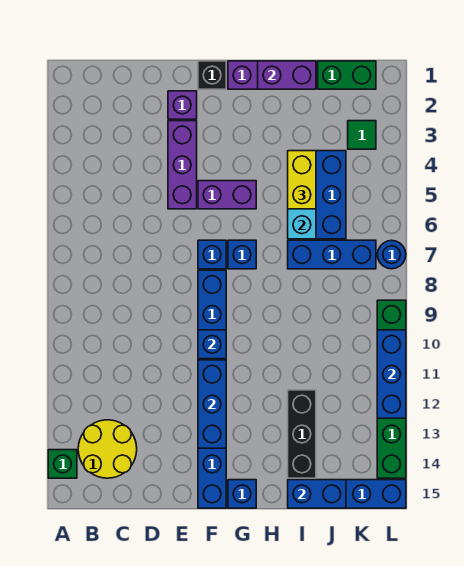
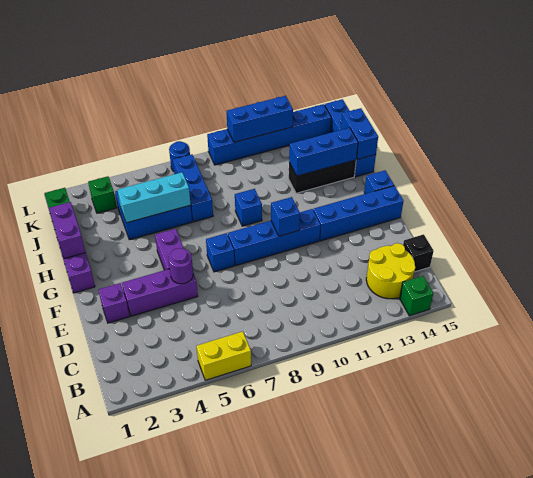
none -> purple 1x1 round brick [168,248,193,284]
black 1x1 brick [198,61,226,89] -> black 1x1 brick moved to [403,234,434,272]
blue 1x3 brick [198,360,226,448] -> blue 1x3 brick moved to [289,128,358,176]
blue 1x1 brick [228,240,256,269] -> blue 1x1 brick moved to [235,189,262,226]
yellow 1x2 brick [288,151,316,209] -> yellow 1x2 brick moved to [197,331,251,380]
green 1x1 tile [348,121,376,149] -> green 1x1 brick [88,176,117,213]
green 1x6 brick [377,300,406,478] -> blue 1x6 brick [207,104,331,165]

